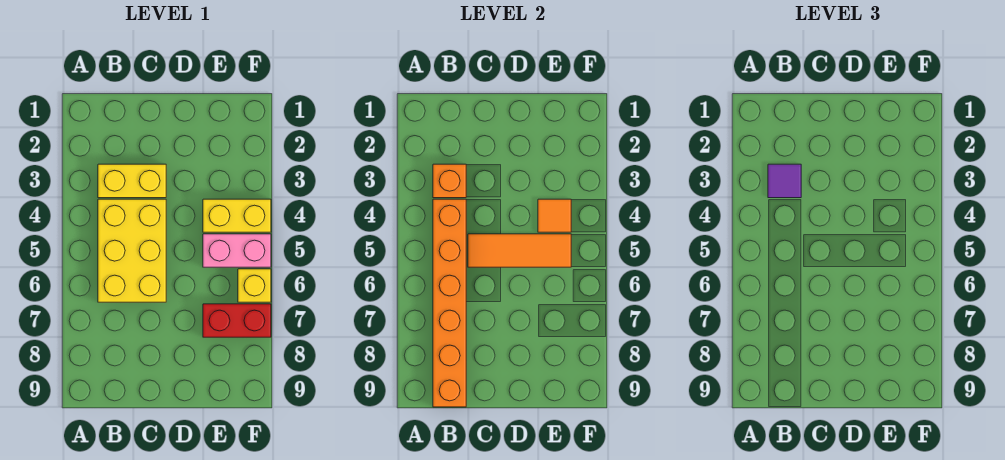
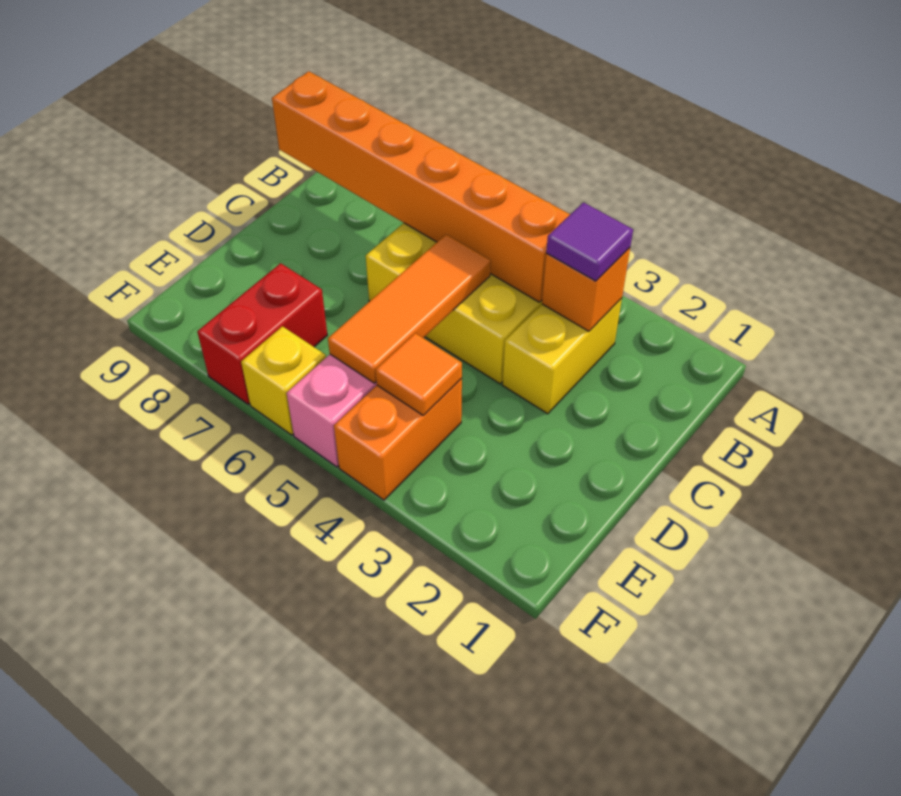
yellow 1x2 brick [203,199,271,232] -> orange 1x2 brick [334,378,462,500]

